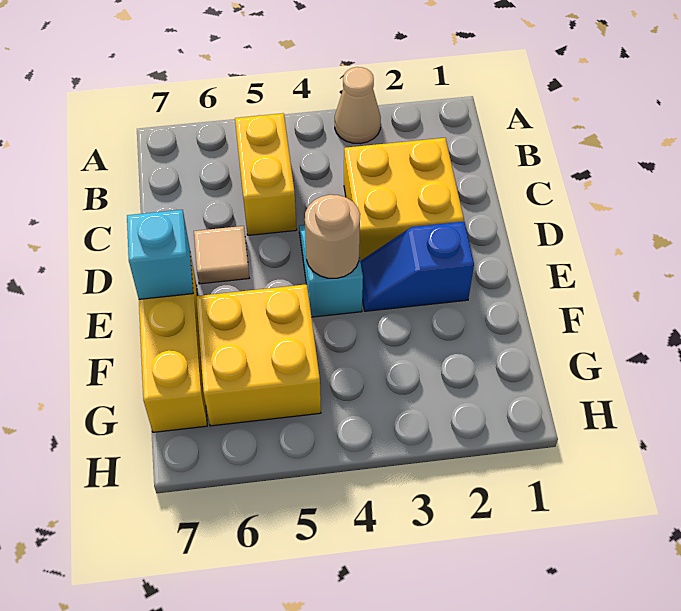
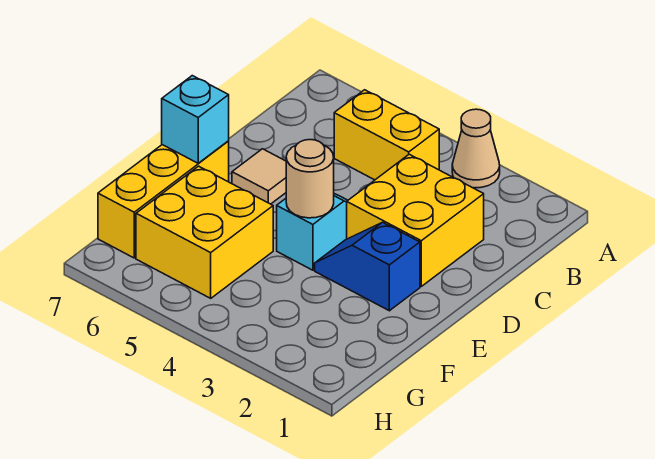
yellow 1x2 brick [235,113,297,235] -> yellow 1x2 brick turned to [334,90,439,180]

